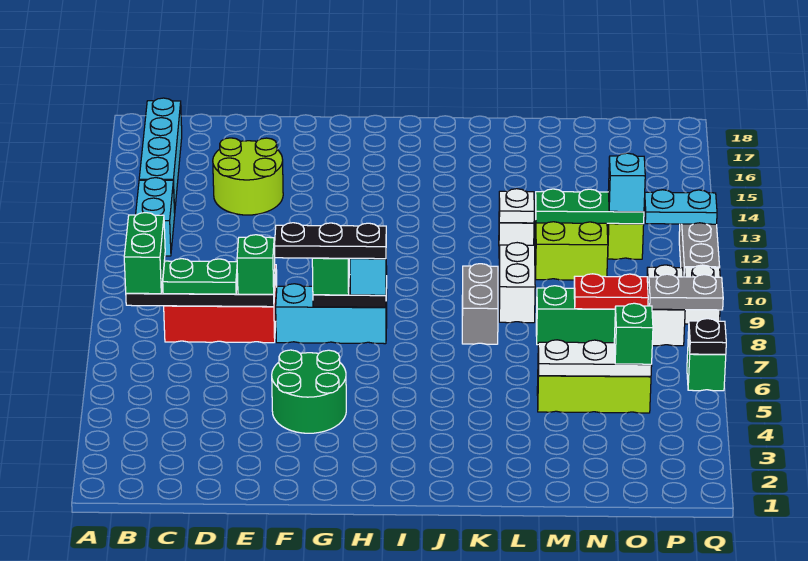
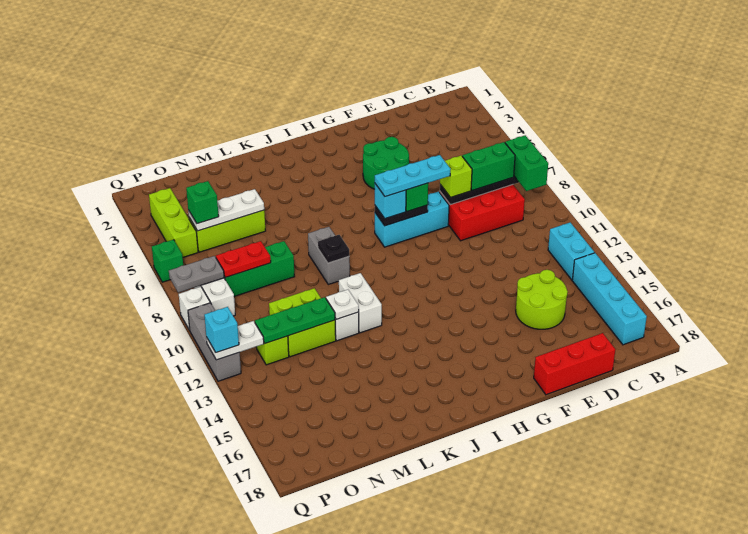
green 1x2 plate [163,259,238,294] -> green 1x2 brick [462,142,515,191]
none -> red 1x3 brick [534,333,615,395]
green 1x1 brick [237,235,275,294] -> lime 1x1 brick [440,156,472,198]
black 1x3 plate [275,223,386,259] -> cyan 1x3 plate [375,155,451,197]
white 1x2 brick [499,243,535,323] -> white 1x2 brick moved to [339,273,382,333]
cyan 1x1 brick [608,153,645,212] -> cyan 1x1 brick moved to [204,307,239,353]
none -> lime 1x3 brick [149,188,198,257]
cyan 1x2 plate [644,190,717,224] -> white 1x2 plate [206,321,264,360]
black 1x1 plate [688,319,726,355] -> black 1x1 plate moved to [318,235,349,263]

